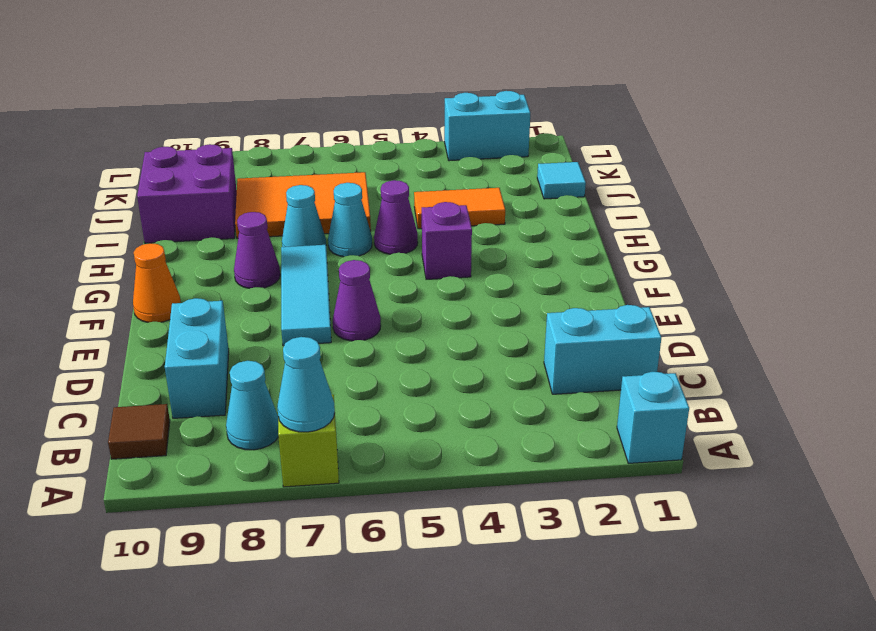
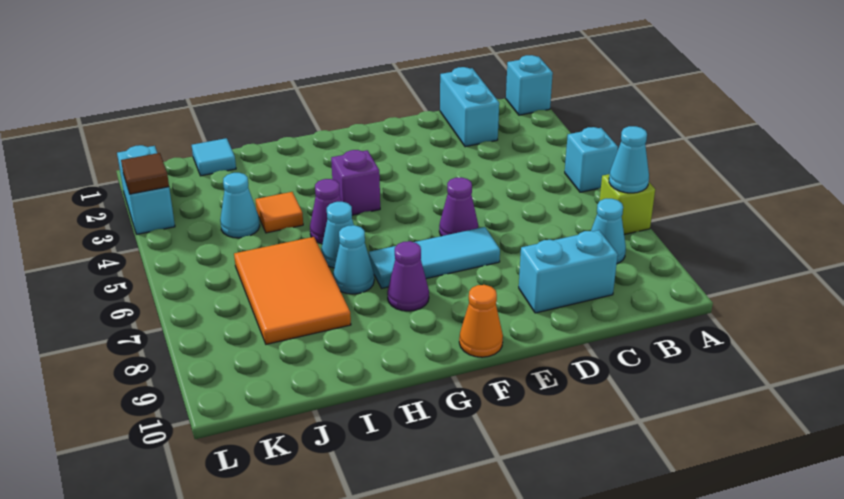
none -> cyan 1x1 brick [565,127,618,192]
brown 1x1 tile [108,404,170,459] -> brown 1x1 tile moved to [121,153,169,194]
orange 1x2 tile [414,188,505,229] -> orange 1x1 tile [255,192,303,233]
purple 2x2 brick [137,144,237,243] -> none
none -> cyan 1x1 cone [220,173,260,238]

